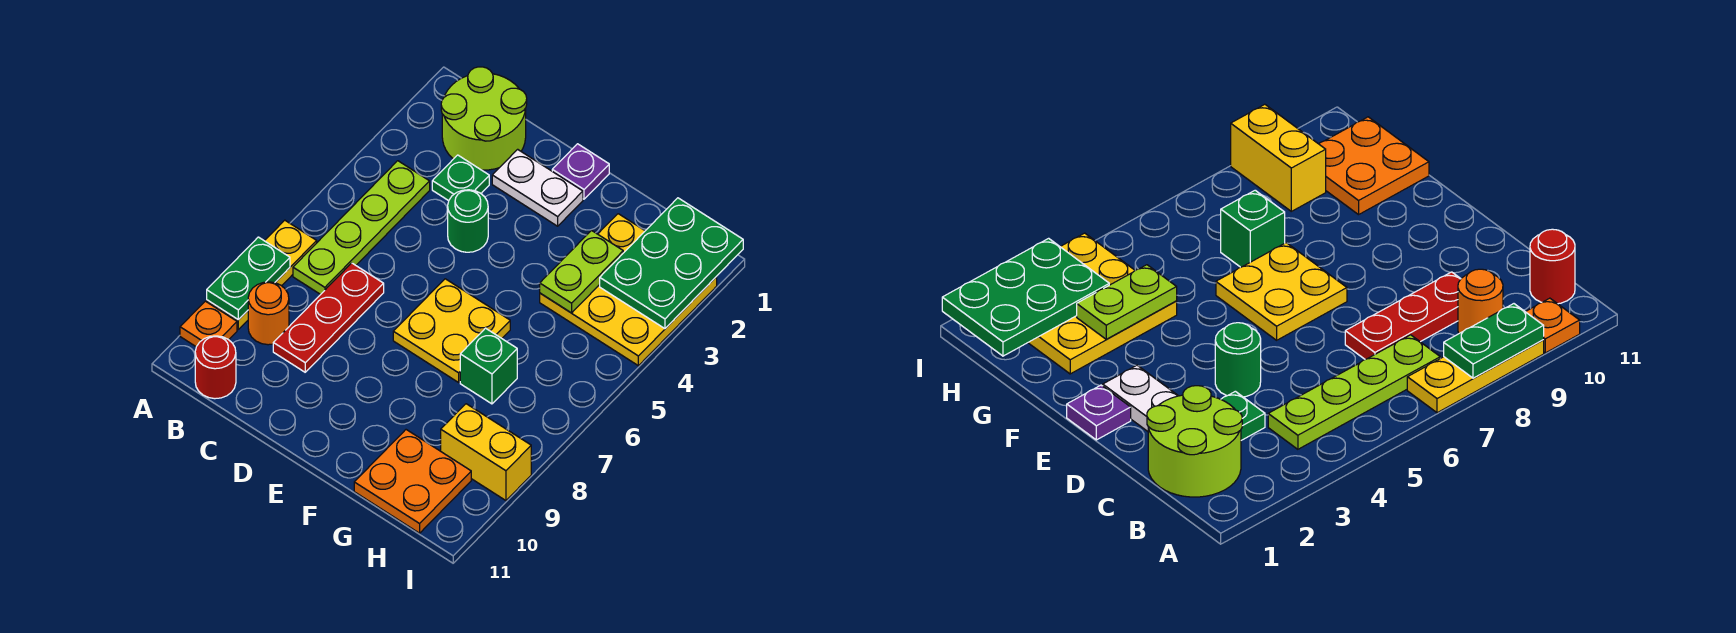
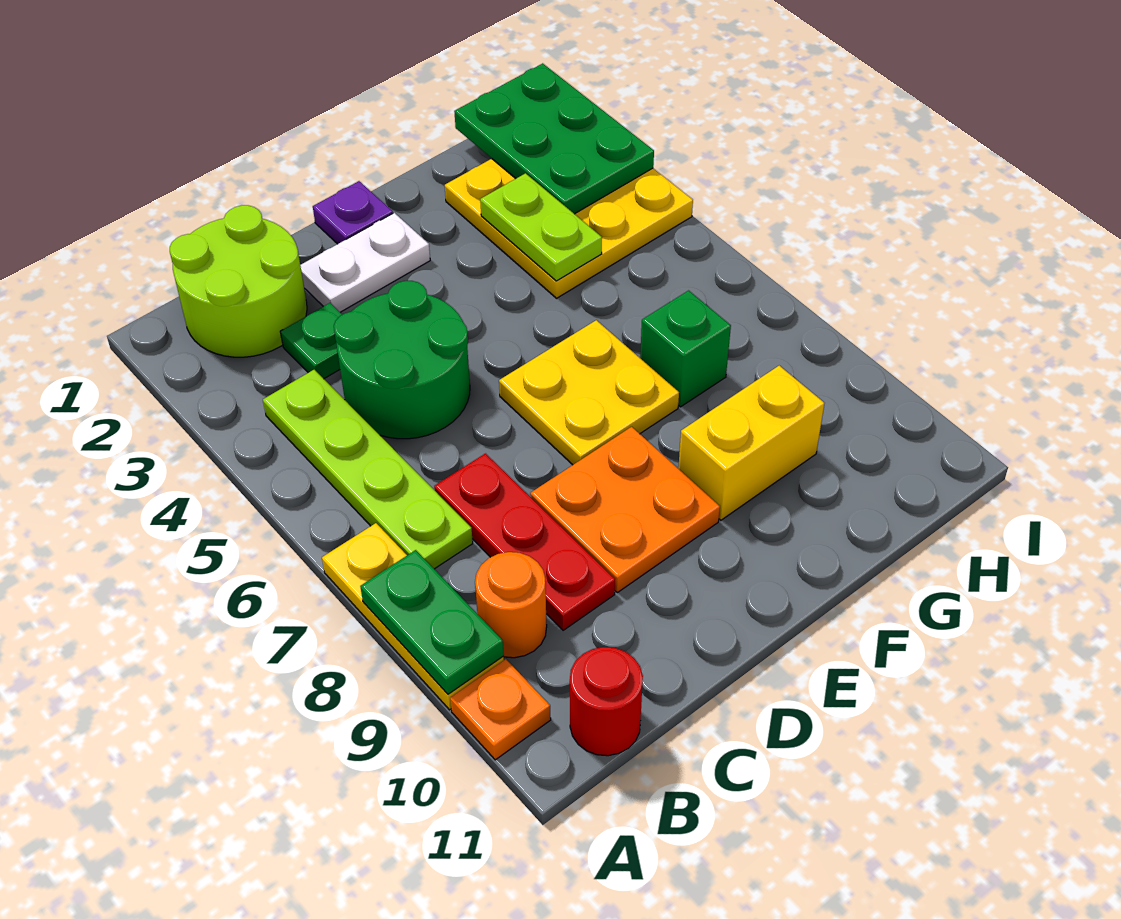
green 1x1 round brick [448,190,488,252] -> green 2x2 round brick [334,281,470,439]
orange 2x2 plate [354,430,471,533] -> orange 2x2 plate moved to [530,427,720,593]
yellow 1x2 brick [441,404,531,501] -> yellow 1x2 brick moved to [678,366,825,520]

